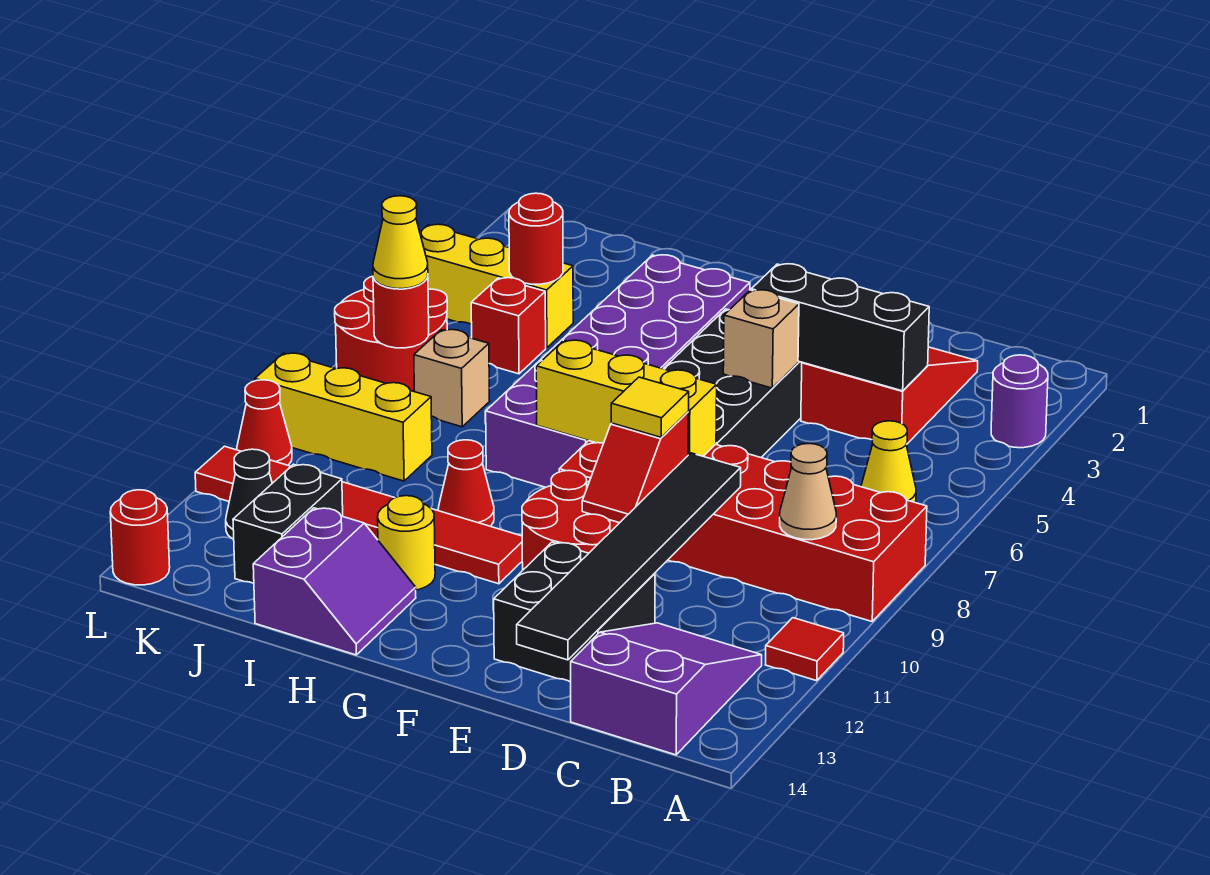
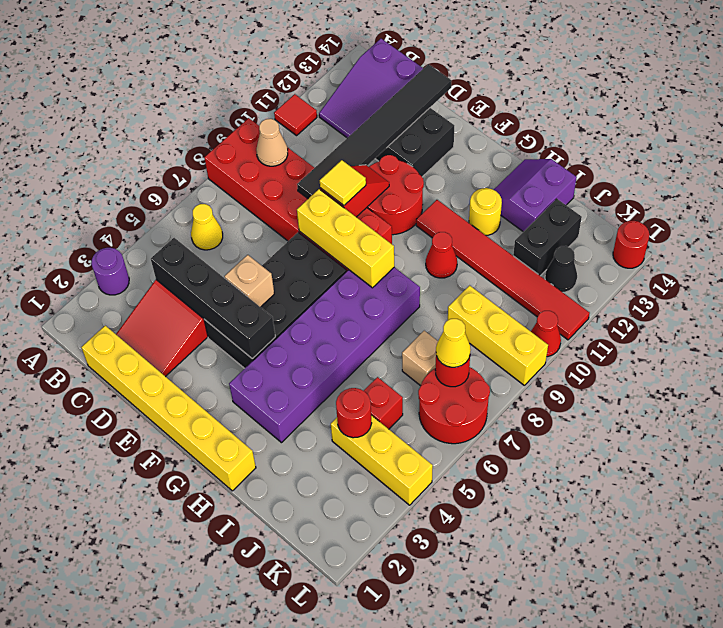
none -> yellow 1x6 brick [81,326,256,491]
black 1x3 brick [751,264,929,391] -> black 1x4 brick [151,238,275,359]

